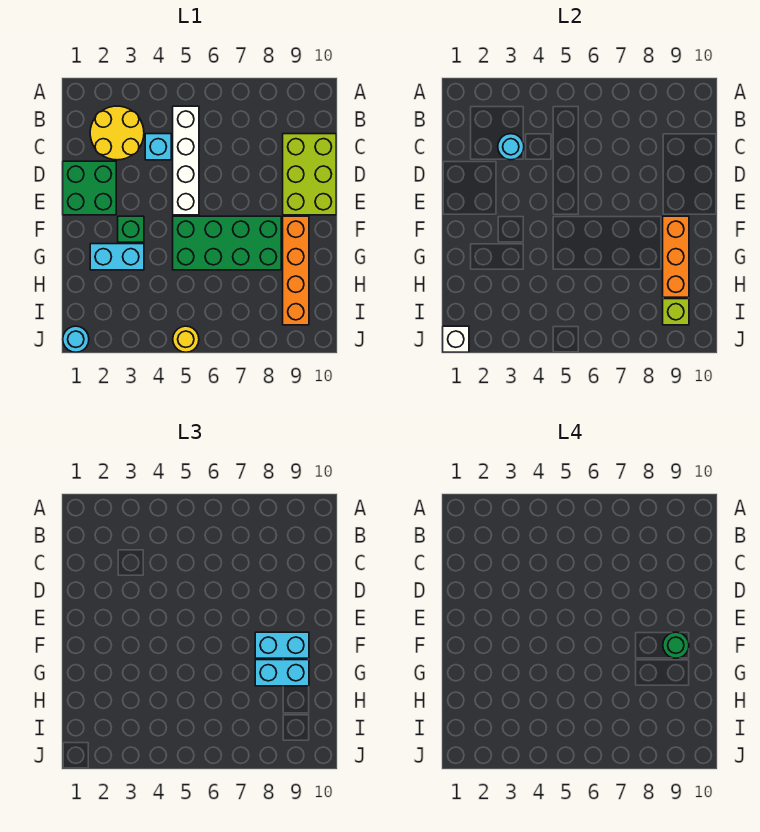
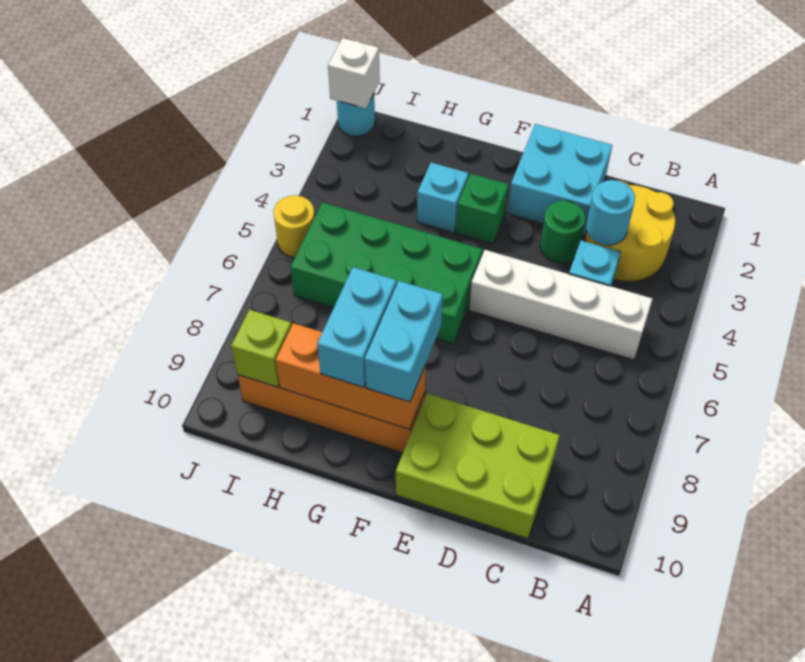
green 2x2 brick [63,161,116,215] -> cyan 2x2 brick [508,124,612,235]
green 2x4 brick [173,216,281,270] -> green 2x4 brick turned to [291,202,482,344]
green 1x1 round brick [663,632,689,658] -> green 1x1 round brick moved to [540,201,585,263]
cyan 1x2 brick [90,244,144,270] -> cyan 1x1 brick [417,162,468,233]

